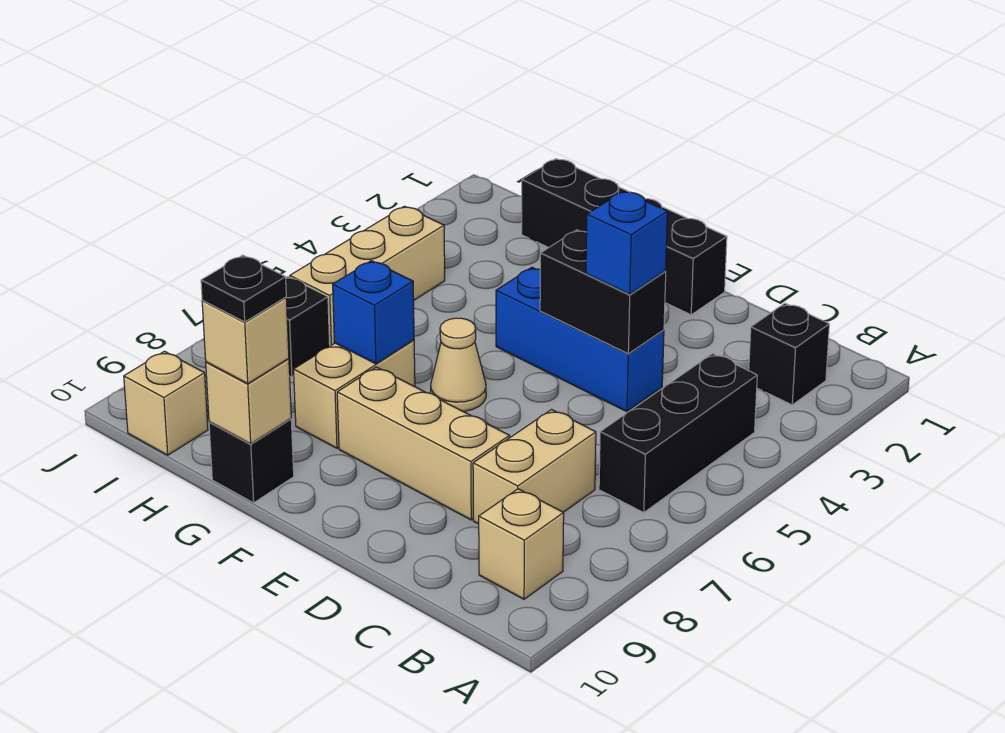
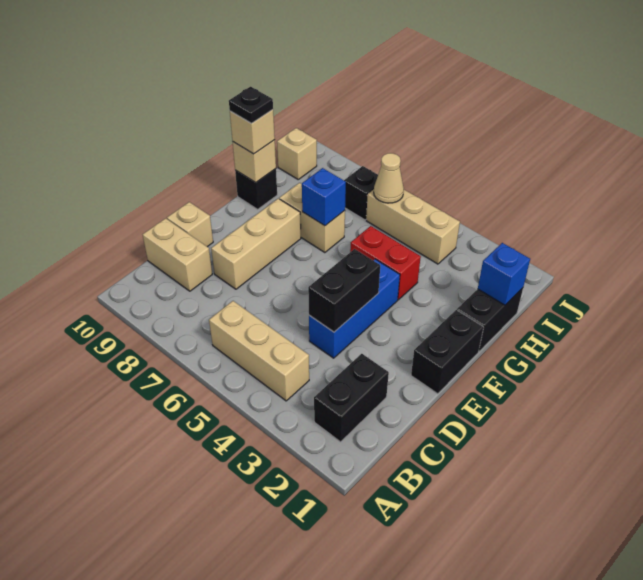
black 1x1 brick [749,303,829,405] -> black 1x2 brick [314,354,389,442]
black 1x3 brick [599,354,757,512] -> tan 1x3 brick [209,301,309,401]
tan 1x1 brick [479,489,564,599] -> tan 1x1 brick moved to [167,202,213,247]
tan 1x2 brick [473,410,596,524] -> tan 1x2 brick moved to [143,218,212,291]
blue 1x1 brick [586,191,668,294] -> blue 1x1 brick moved to [478,243,530,305]
tan 1x1 cone [431,318,486,412] -> tan 1x1 cone moved to [374,153,404,203]
none -> red 1x2 brick [350,226,421,300]

